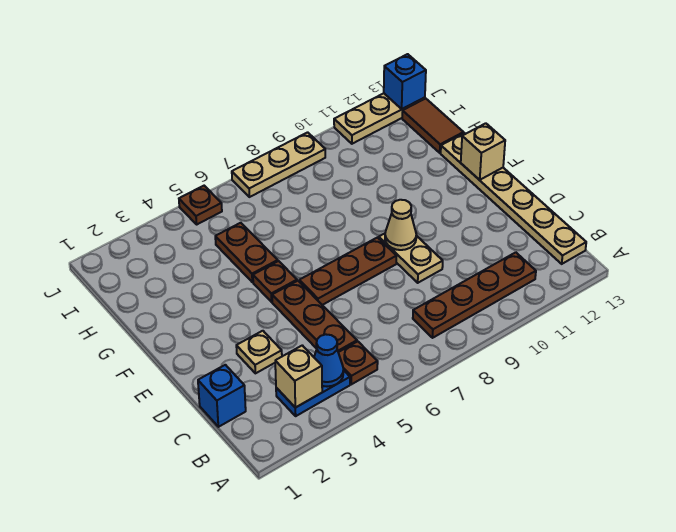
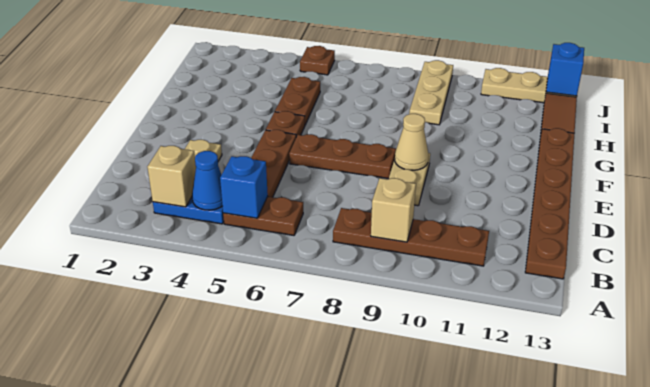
brown 1x1 plate [338,341,378,384] -> brown 1x2 plate [223,197,303,235]
tan 1x6 plate [441,133,586,264] -> brown 1x6 plate [525,128,575,279]
blue 1x1 brick [198,365,246,427] -> blue 1x1 brick moved to [220,156,268,218]
tan 1x1 brick [461,123,505,180] -> tan 1x1 brick moved to [371,178,416,242]
tan 1x3 plate [232,132,325,197] -> tan 1x3 plate turned to [409,60,453,125]

